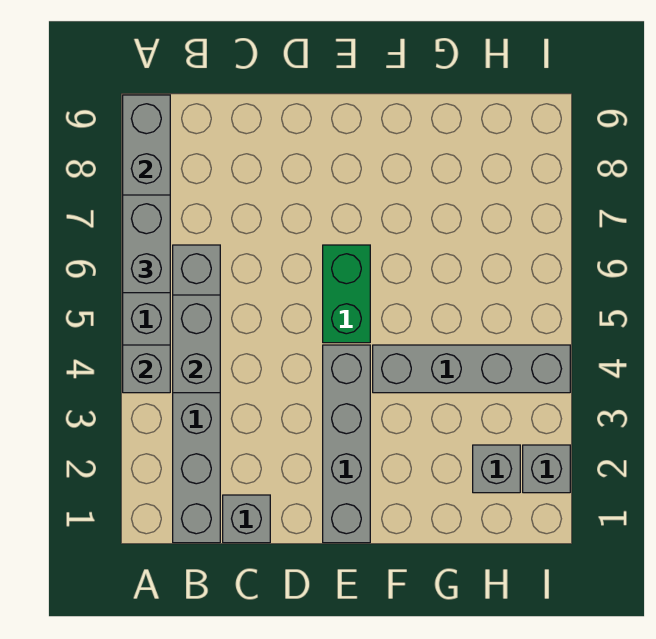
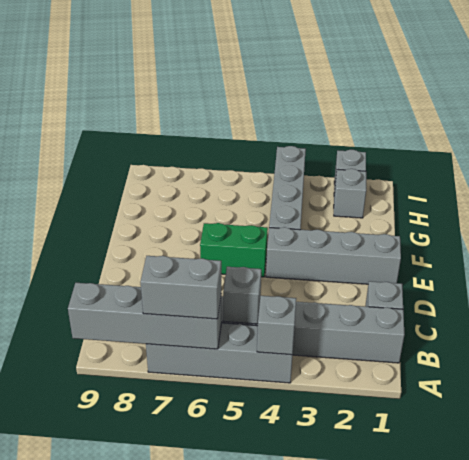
grey 1x2 brick [173,295,220,393] -> grey 1x1 brick [223,267,261,324]

